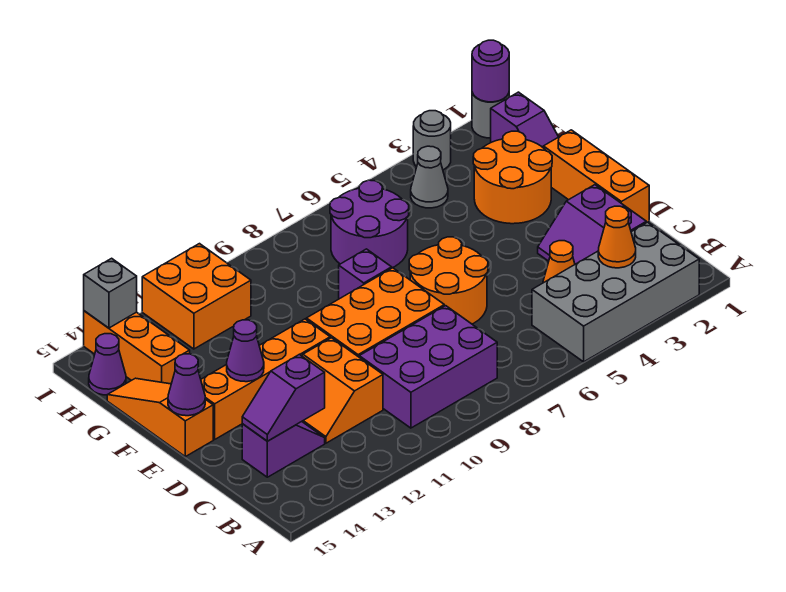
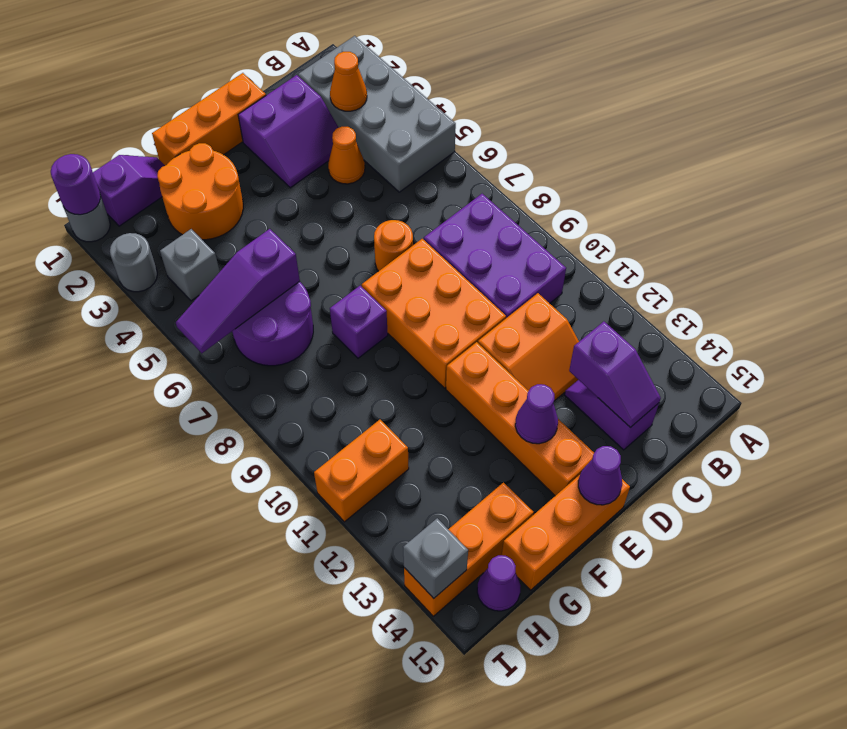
orange 2x2 round brick [409,237,488,324] -> orange 1x1 round brick [374,220,413,271]
orange 1x3 slope [107,378,213,457] -> orange 1x3 brick [502,475,630,590]
none -> purple 1x3 slope [176,229,300,353]
grey 1x1 cone [411,146,448,208] -> grey 1x1 brick [160,229,220,301]
orange 2x2 brick [142,244,251,349] -> orange 1x2 brick [314,420,409,522]

